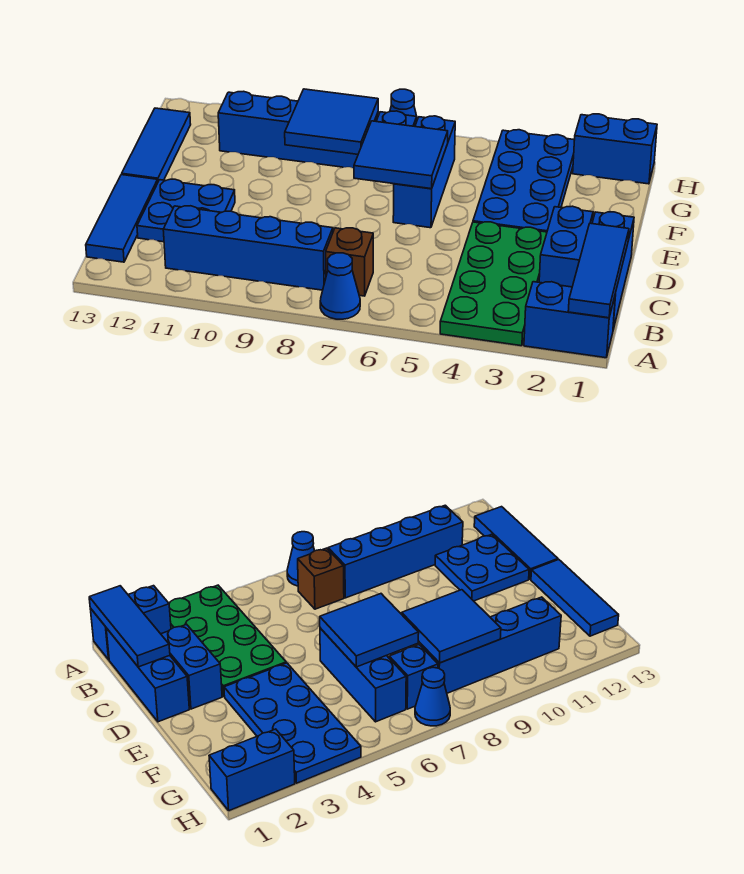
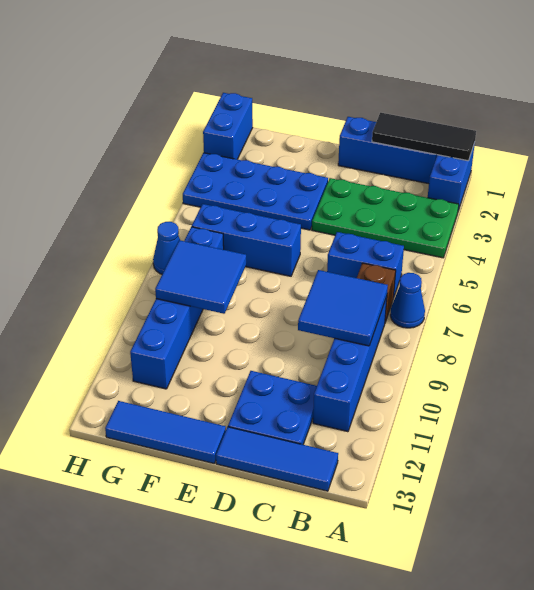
blue 1x3 tile [568,223,629,318] -> black 1x3 tile [372,113,476,161]
blue 1x2 brick [539,206,593,287] -> blue 1x2 brick moved to [327,232,404,298]
blue 2x2 tile [354,121,448,189] -> blue 2x2 tile moved to [298,270,388,346]

